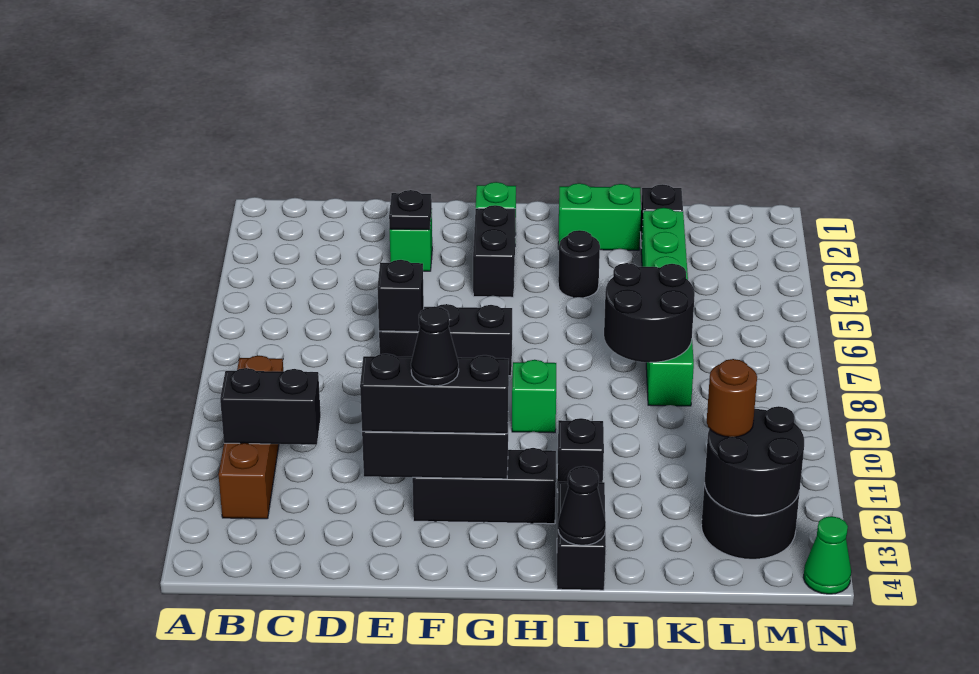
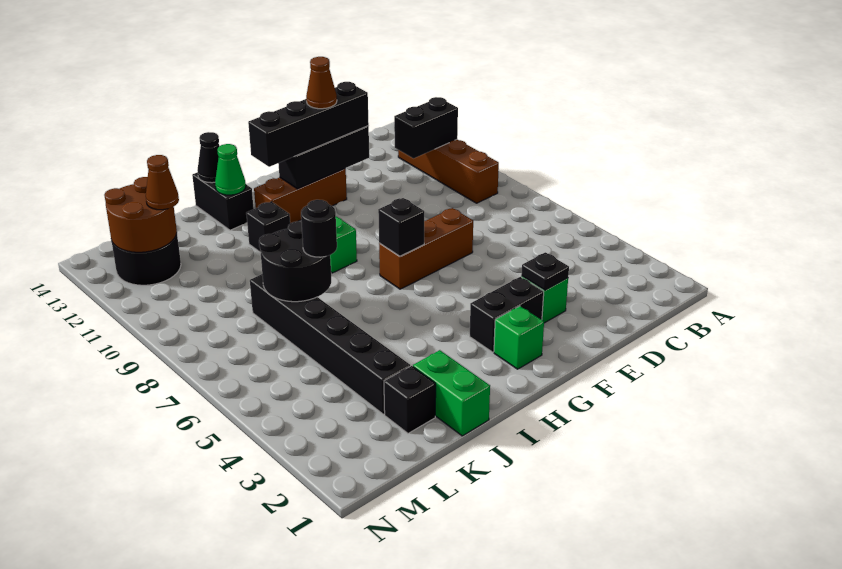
black 1x3 brick [379,304,512,376] -> brown 1x3 brick [379,208,473,289]
black 1x1 brick [377,260,424,332] -> black 1x1 brick moved to [378,198,424,256]
black 1x3 brick [360,354,509,434] -> black 1x4 brick [248,82,369,167]
black 1x3 brick [412,448,556,524] -> brown 1x3 brick [254,169,347,224]
black 1x1 cone [411,306,459,386] -> brown 1x1 cone [306,57,337,109]
black 1x2 brick [473,205,515,297] -> black 1x2 brick turned to [470,277,544,352]
green 1x2 brick [558,183,641,250] -> green 1x2 brick turned to [413,350,490,436]
black 1x1 round brick [558,230,600,298] -> black 1x1 round brick moved to [301,200,337,257]
green 1x6 brick [641,208,694,406] -> black 1x6 brick [250,274,410,414]
black 2x2 round brick [704,406,804,515] -> brown 2x2 round brick [104,177,177,252]
brown 1x1 round brick [707,359,757,437] -> brown 1x1 cone [146,155,179,210]
green 1x1 cone [803,516,851,594] -> green 1x1 cone moved to [215,144,246,195]

